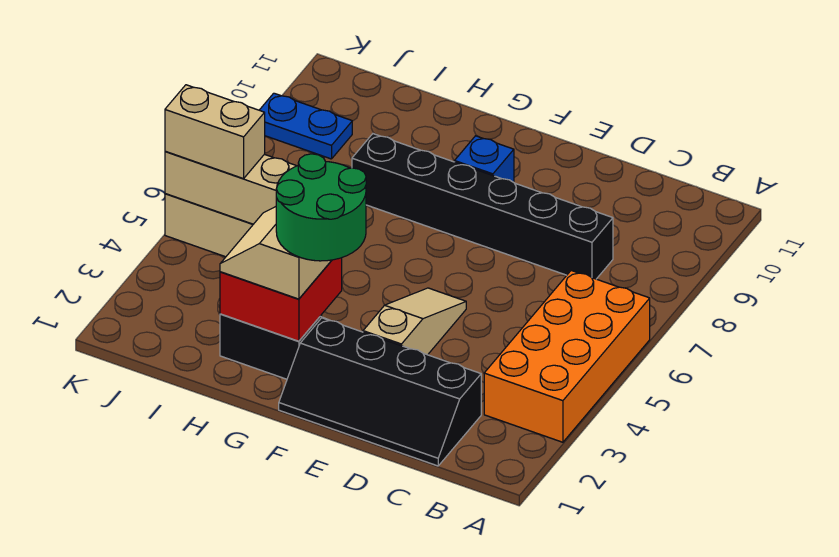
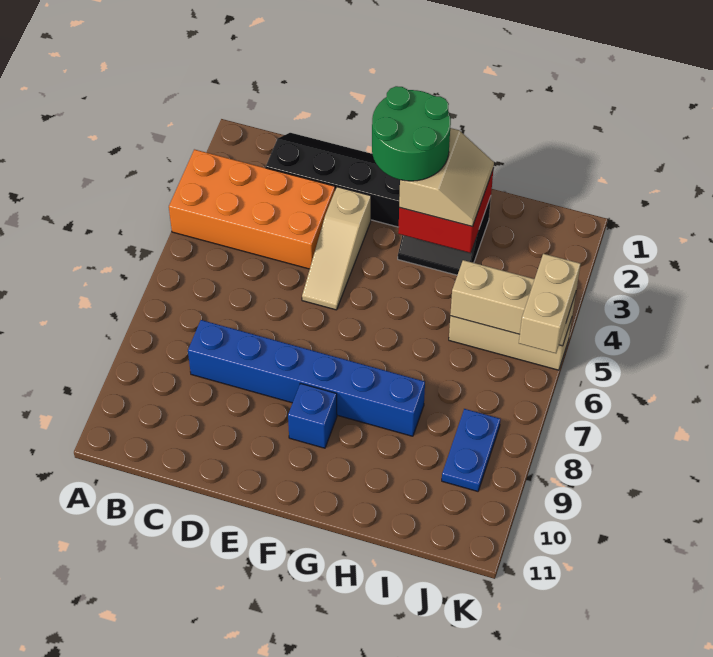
orange 2x4 brick [484,271,650,442] -> orange 2x4 brick turned to [169,149,335,269]
black 1x6 brick [352,134,613,279] -> blue 1x6 brick [188,320,425,436]
tan 1x2 brick [165,85,265,179] -> tan 1x2 brick turned to [519,254,580,353]
blue 1x2 plate [260,93,352,159] -> blue 1x2 plate turned to [442,409,500,491]

